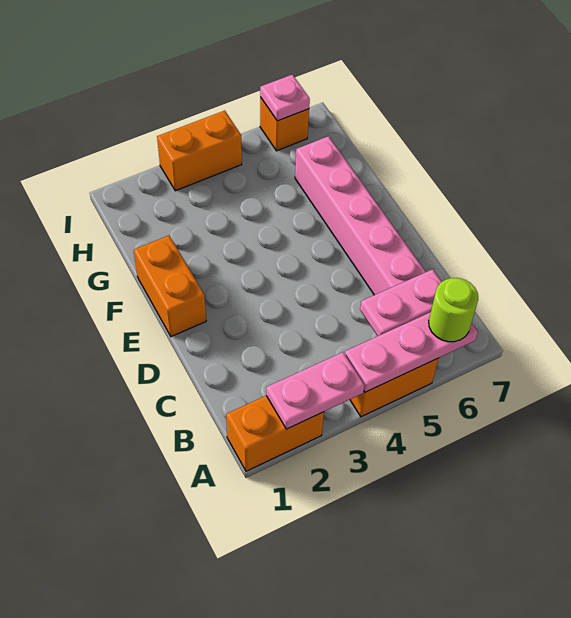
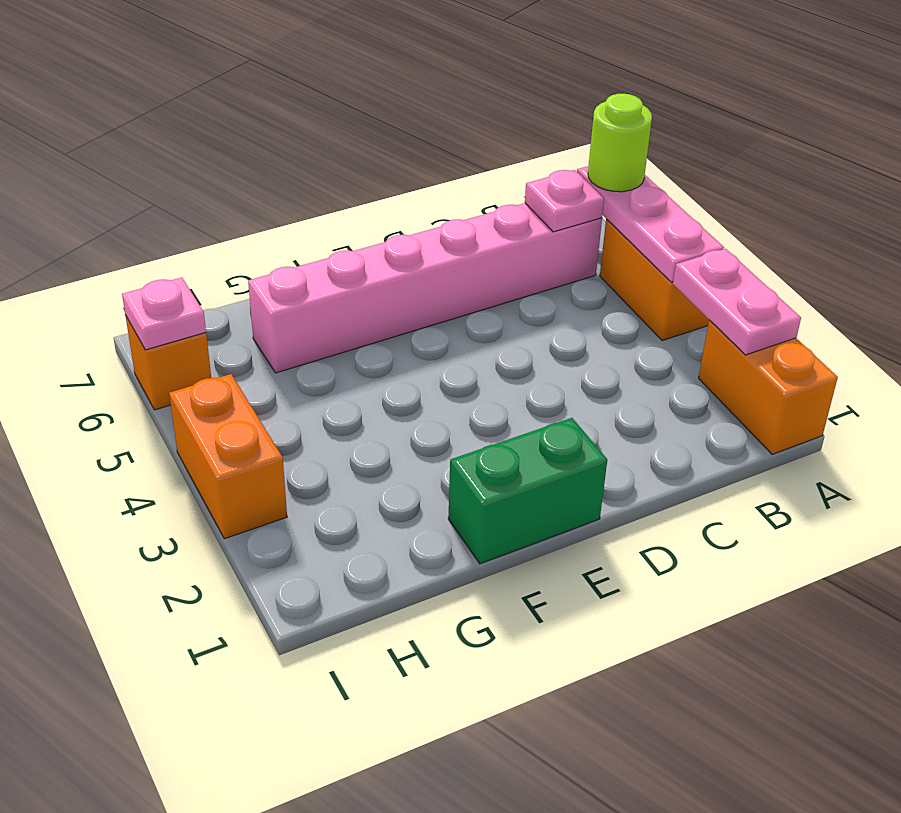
pink 1x2 plate [360,269,442,336] -> pink 1x1 plate [525,170,604,232]
orange 1x2 brick [134,236,206,337] -> green 1x2 brick [448,418,607,564]

